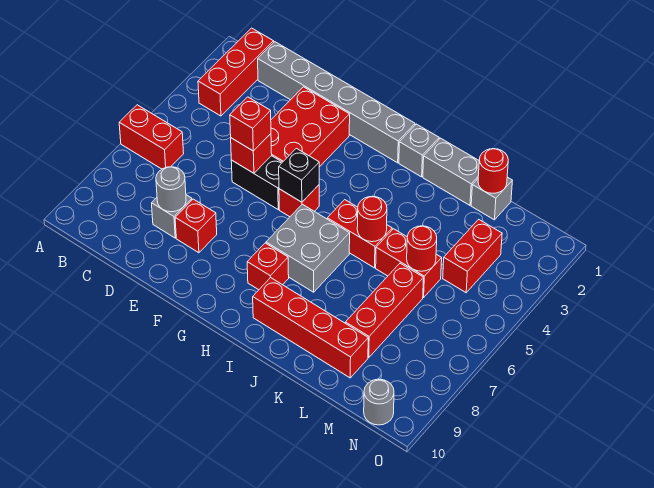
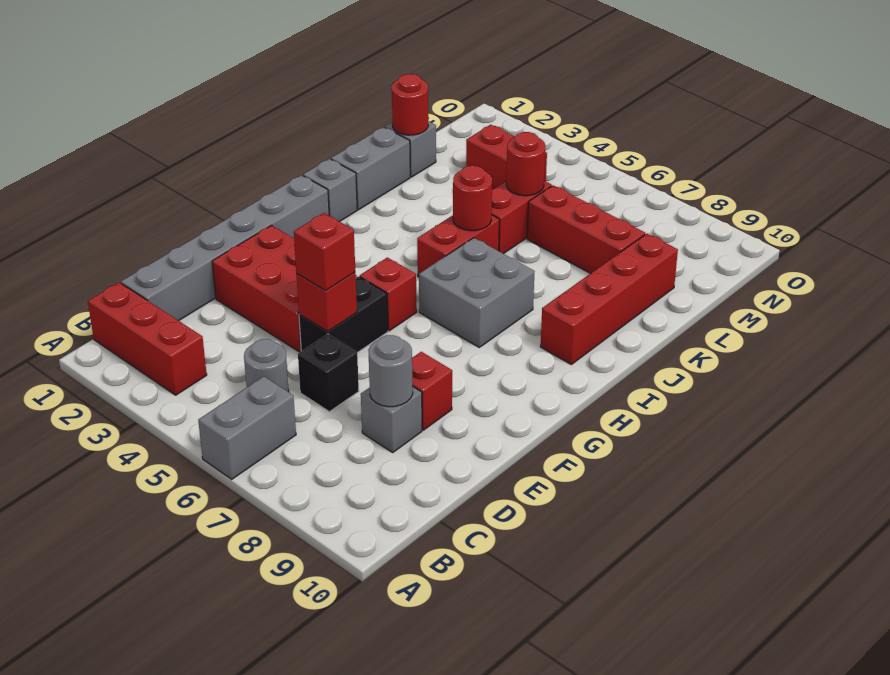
red 1x2 brick [119,105,184,169] -> grey 1x2 brick [198,376,296,479]
black 1x1 brick [279,148,319,202] -> black 1x1 brick moved to [298,334,359,412]
red 1x1 brick [247,243,289,290] -> none
grey 1x1 round brick [364,379,394,425] -> grey 1x1 round brick moved to [244,339,289,392]

